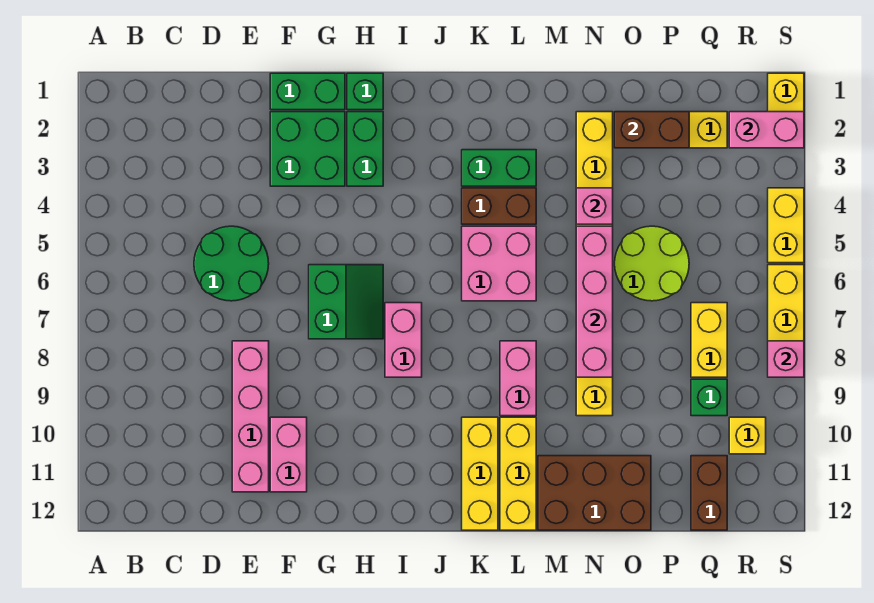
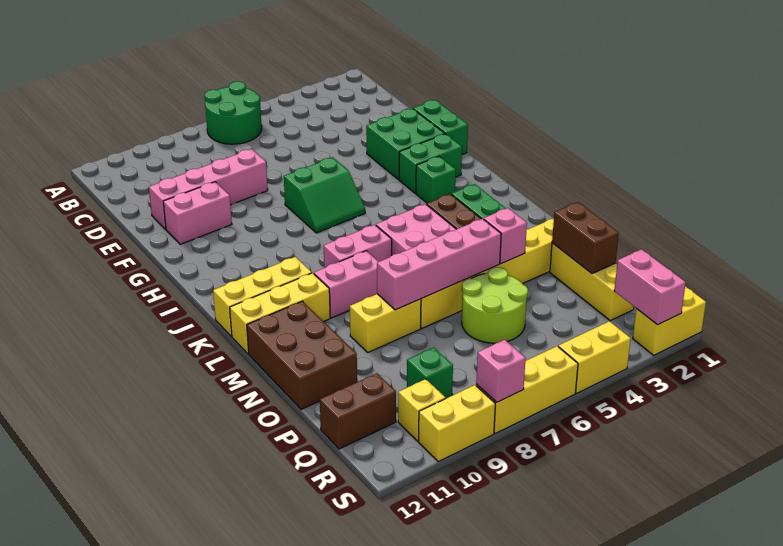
green 2x2 round brick [194,226,269,301] -> green 2x2 round brick moved to [204,81,262,144]
green 1x1 brick [347,73,383,110] -> green 1x1 brick moved to [416,156,456,203]
pink 1x2 brick [385,303,422,377] -> pink 1x2 brick moved to [324,225,392,268]
yellow 1x2 brick [691,303,727,377] -> yellow 1x2 brick moved to [419,385,495,462]

